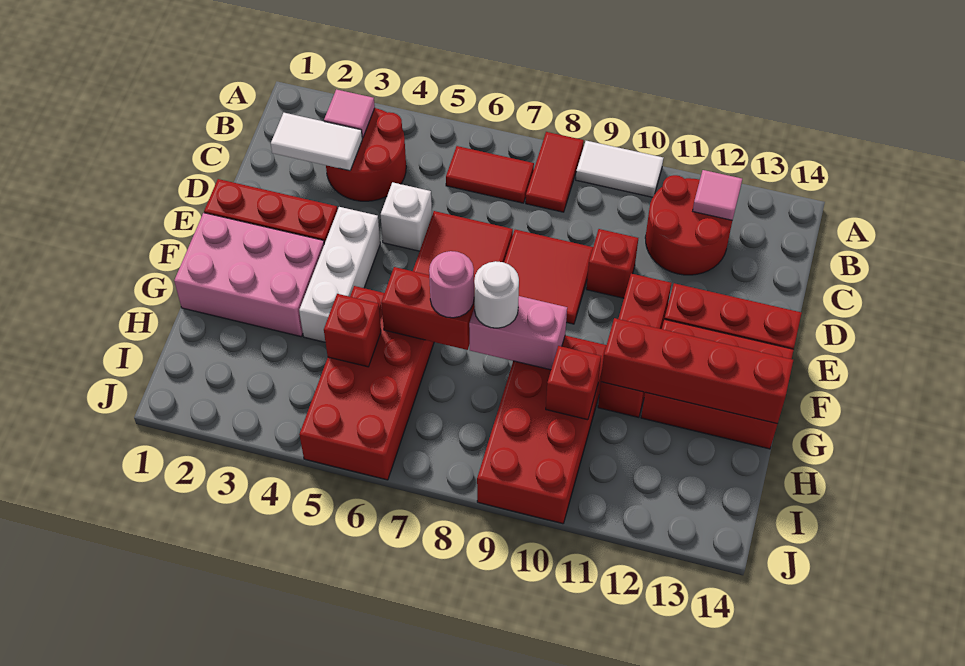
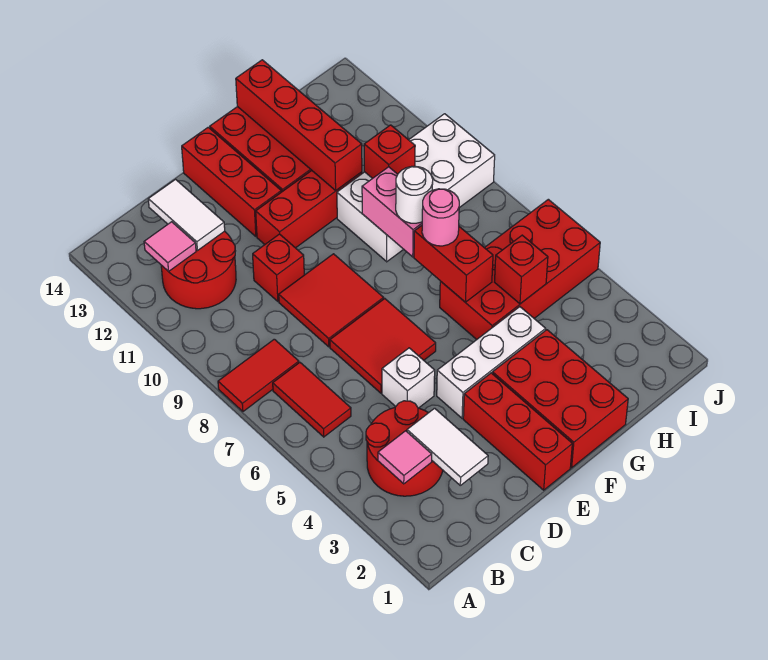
white 1x2 tile [576,141,663,197] -> white 1x2 tile moved to [148,179,225,251]
pink 2x3 brick [174,213,324,336] -> red 2x3 brick [492,330,628,468]
red 2x4 brick [477,335,606,524] -> white 2x4 brick [337,114,495,262]

